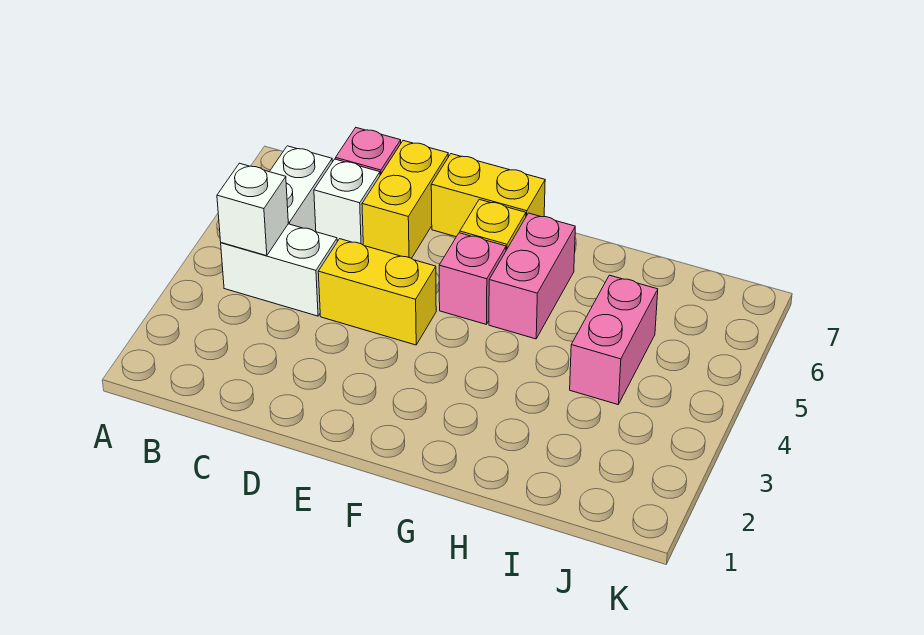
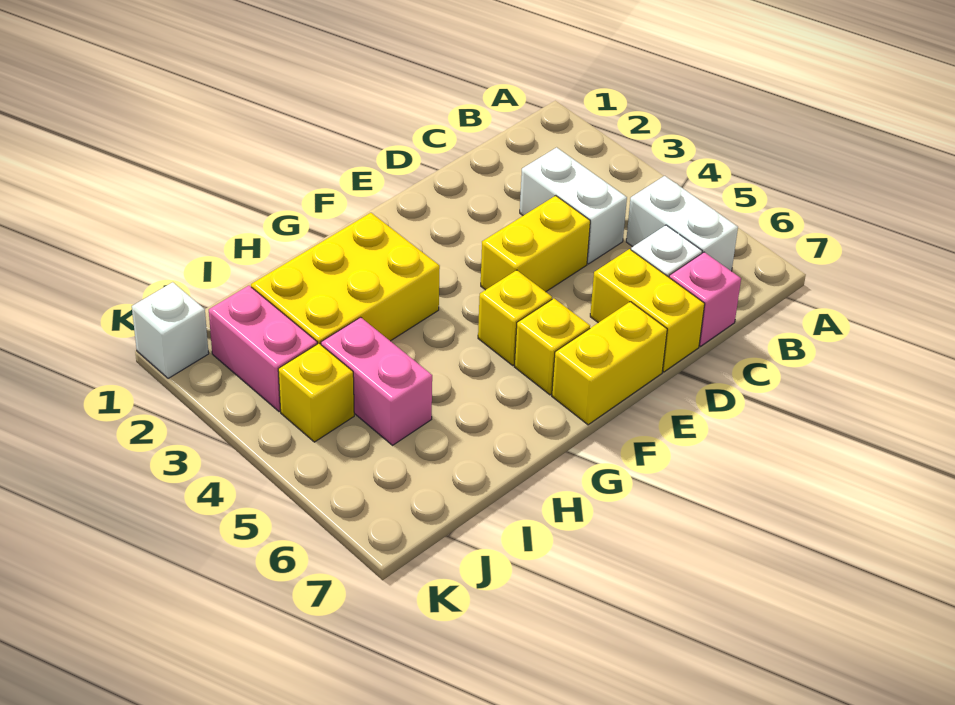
white 1x2 brick [221,224,337,316] -> white 1x2 brick turned to [520,147,627,264]
white 1x1 brick [217,163,288,256] -> white 1x1 brick moved to [132,282,209,378]
pink 1x1 brick [439,233,506,324] -> yellow 1x1 brick [478,270,552,365]
none -> yellow 2x3 brick [251,213,440,344]
pink 1x2 brick [489,213,575,339] -> pink 1x2 brick moved to [209,285,317,411]
none -> yellow 1x1 brick [278,343,354,442]

